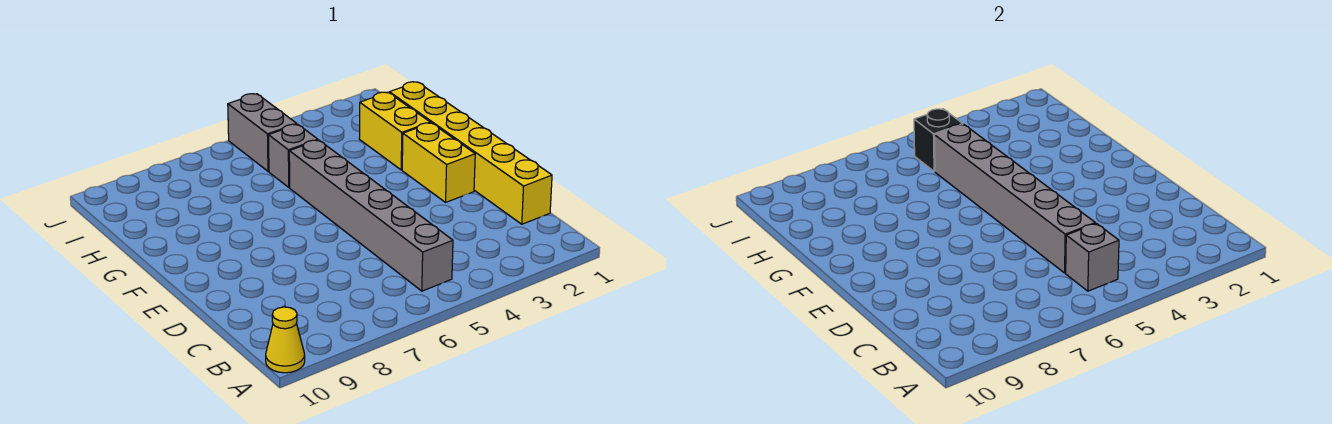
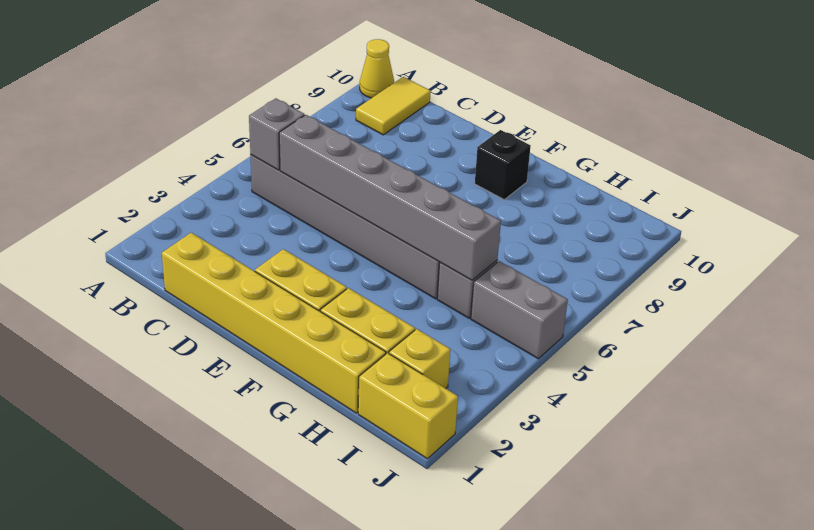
none -> yellow 1x2 tile [356,77,431,135]
none -> yellow 1x2 brick [358,353,458,459]
none -> yellow 1x1 brick [389,329,450,388]
black 1x1 brick [914,109,963,171] -> black 1x1 brick moved to [475,130,531,199]

